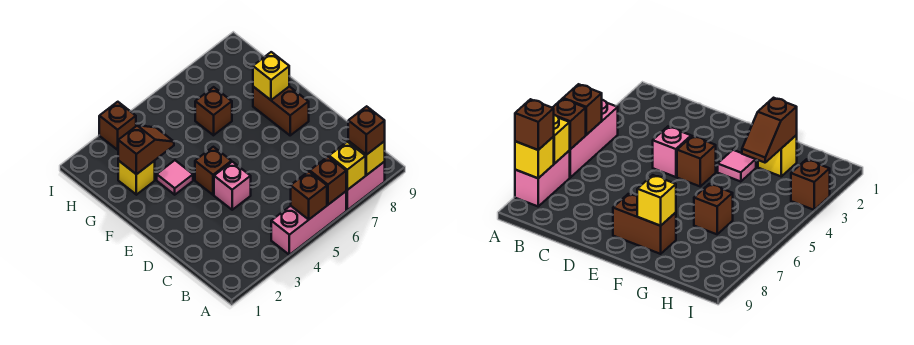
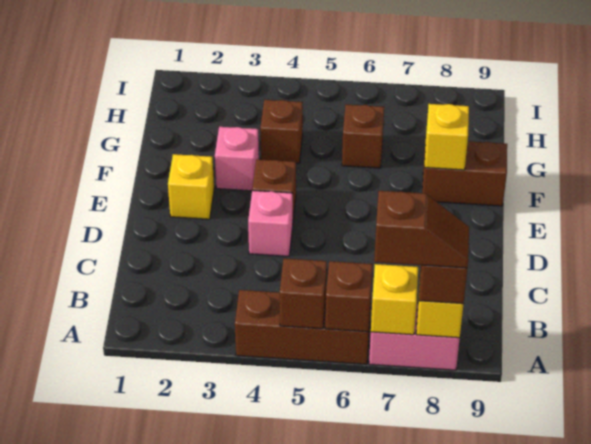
pink 1x3 brick [271,192,346,255] -> brown 1x3 brick [235,290,371,364]
brown 1x2 brick [253,87,309,135] -> brown 1x2 brick turned to [422,141,507,206]
pink 1x1 tile [157,160,193,195] -> pink 1x1 brick [215,127,259,191]
yellow 1x1 brick [118,161,155,195] -> yellow 1x1 brick moved to [168,154,214,219]
brown 1x2 slope [118,126,174,174] -> brown 1x2 slope moved to [374,191,469,268]
brown 1x1 brick [99,102,136,150] -> brown 1x1 brick moved to [260,100,303,163]

